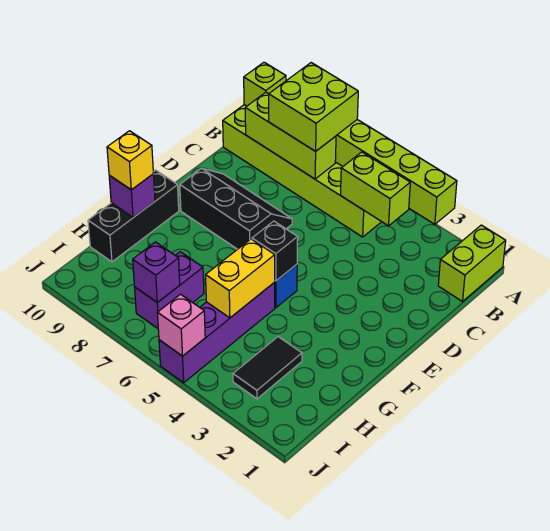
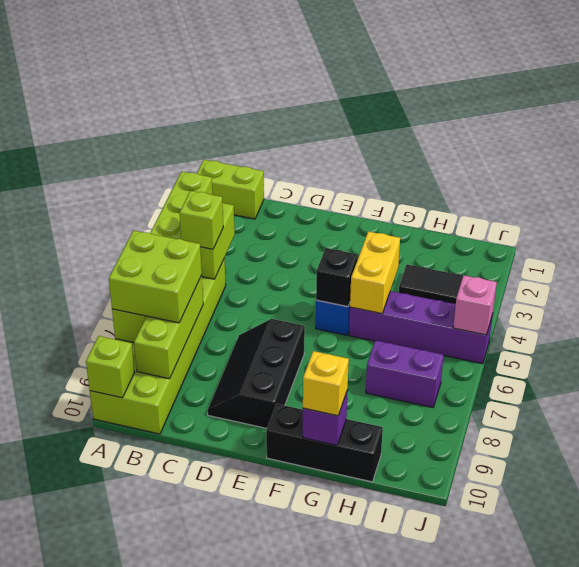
none -> lime 1x1 brick [180,191,223,249]
yellow 1x2 brick [206,239,275,318] -> yellow 1x2 brick turned to [350,231,400,314]
purple 1x1 brick [133,242,180,303] -> none

